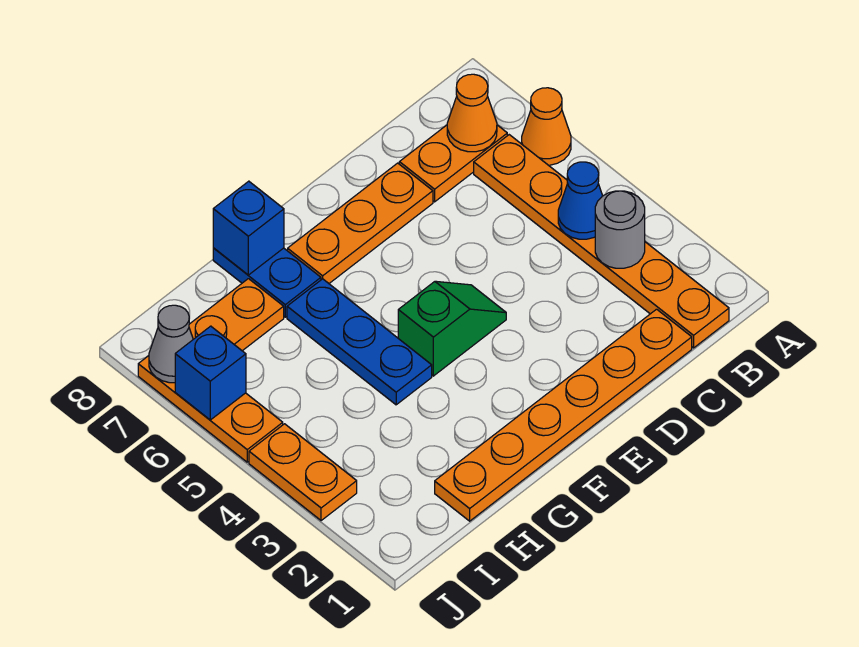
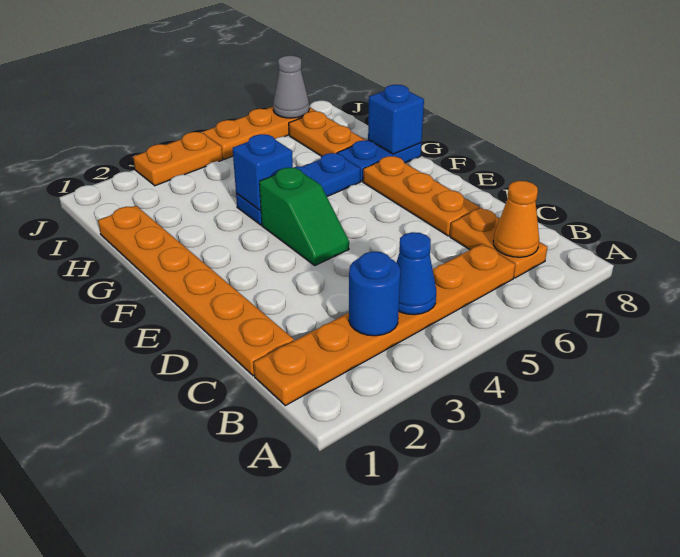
orange 1x1 cone [522,88,571,165] -> none
grey 1x1 round brick [595,191,645,268] -> blue 1x1 round brick [349,251,400,336]
blue 1x1 brick [175,326,246,420] -> blue 1x1 brick moved to [233,134,293,210]

